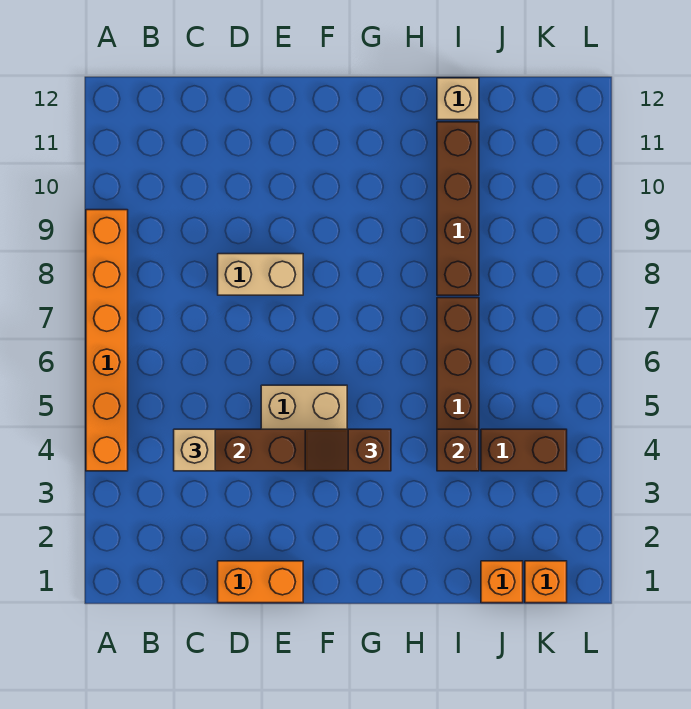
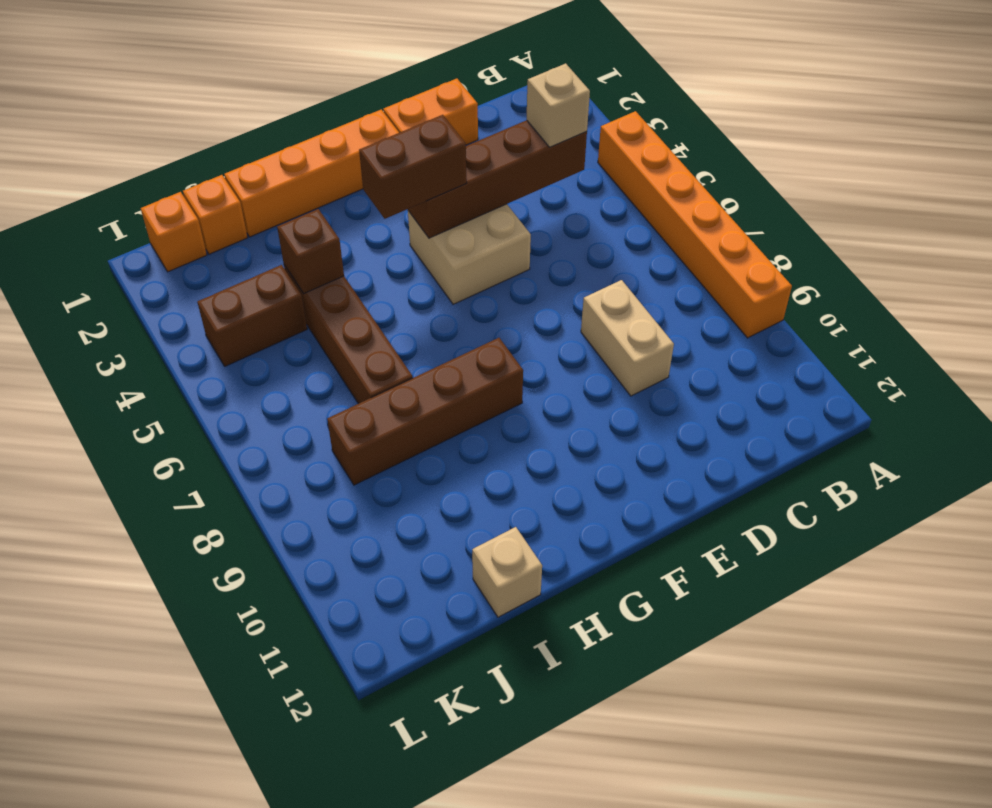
tan 1x2 brick [218,254,303,295] -> tan 1x2 brick turned to [581,280,674,396]
none -> orange 1x4 brick [224,109,399,237]
brown 1x2 slope [305,429,391,471] -> brown 1x2 brick [359,115,467,219]
brown 1x4 brick [437,122,479,295] -> brown 1x4 brick turned to [327,338,523,485]

